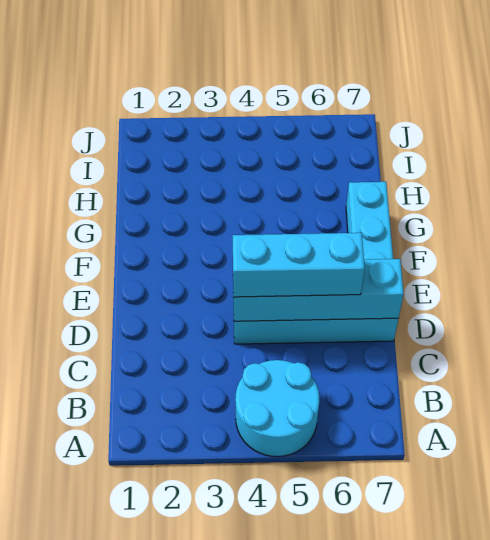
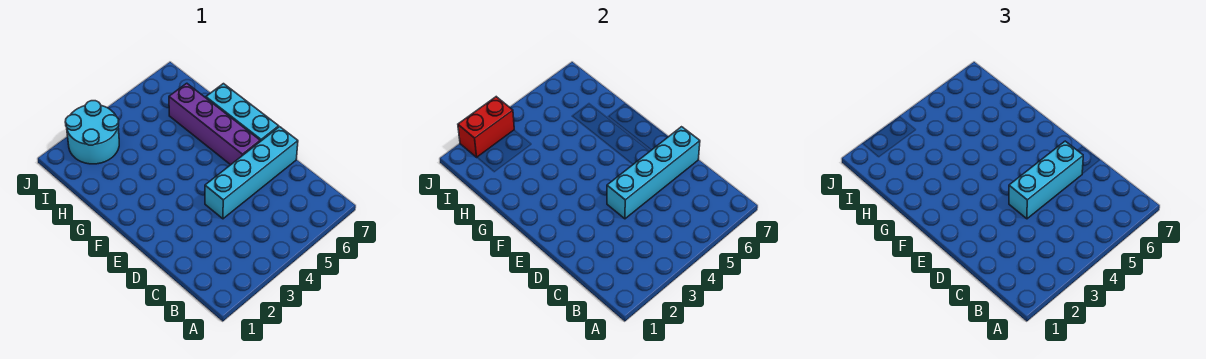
cyan 2x2 round brick [235,360,319,457] -> cyan 2x2 round brick moved to [65,101,119,164]
none -> purple 1x4 brick [169,83,260,165]
none -> red 1x2 brick [458,97,514,157]

